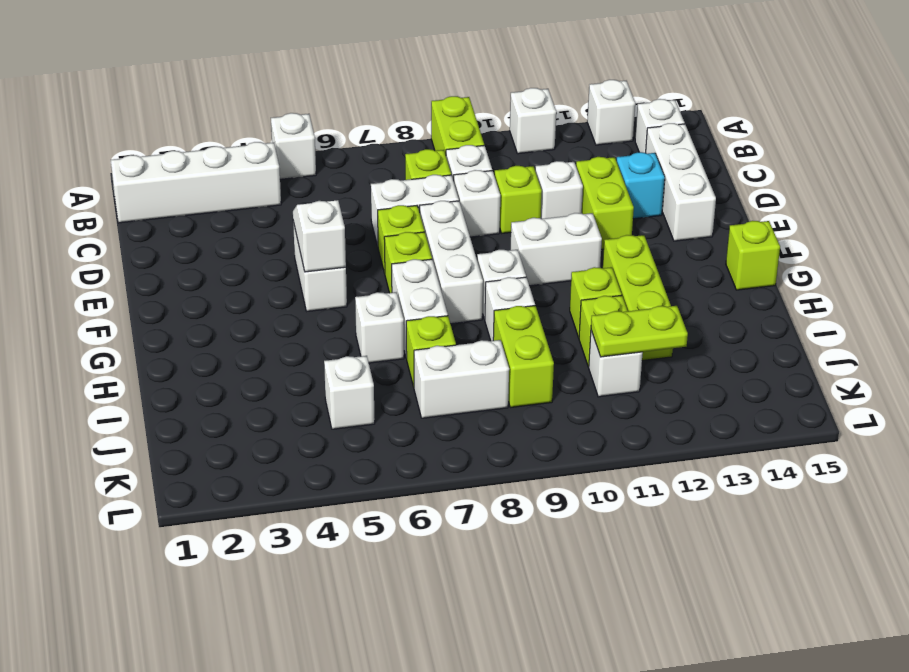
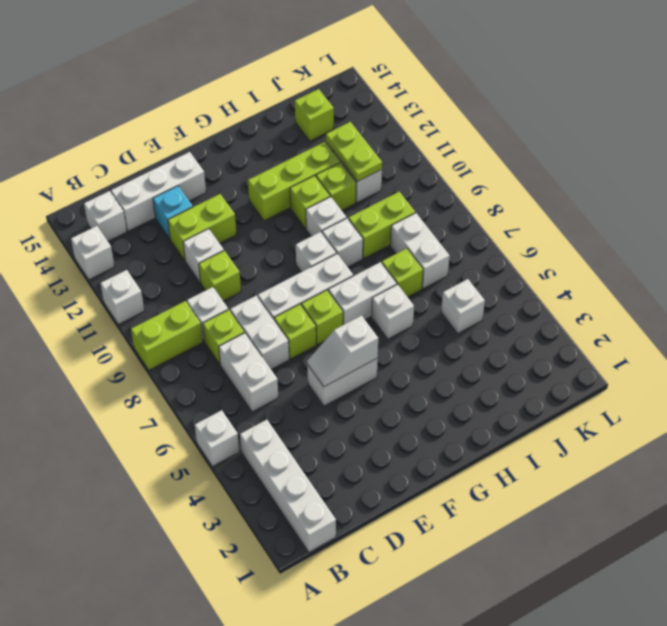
white 1x1 brick [454,170,500,237] -> white 1x1 brick moved to [306,197,346,236]
white 1x2 brick [510,213,602,286] -> white 1x2 brick moved to [219,333,278,412]
lime 1x1 brick [726,221,780,290] -> lime 1x1 brick moved to [295,89,334,141]

